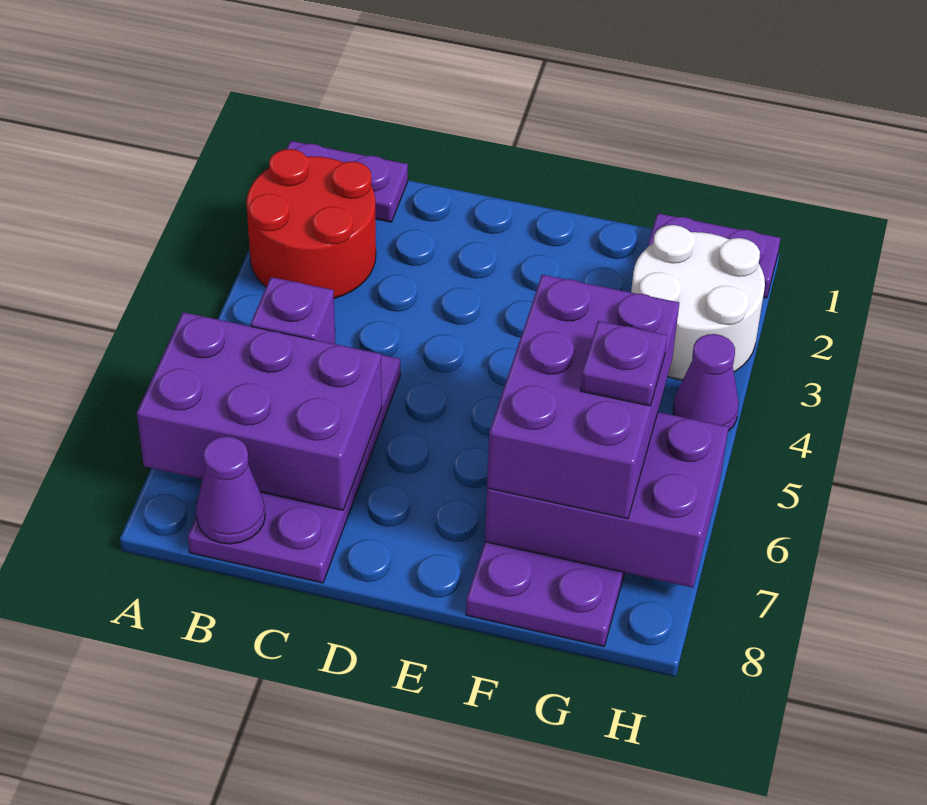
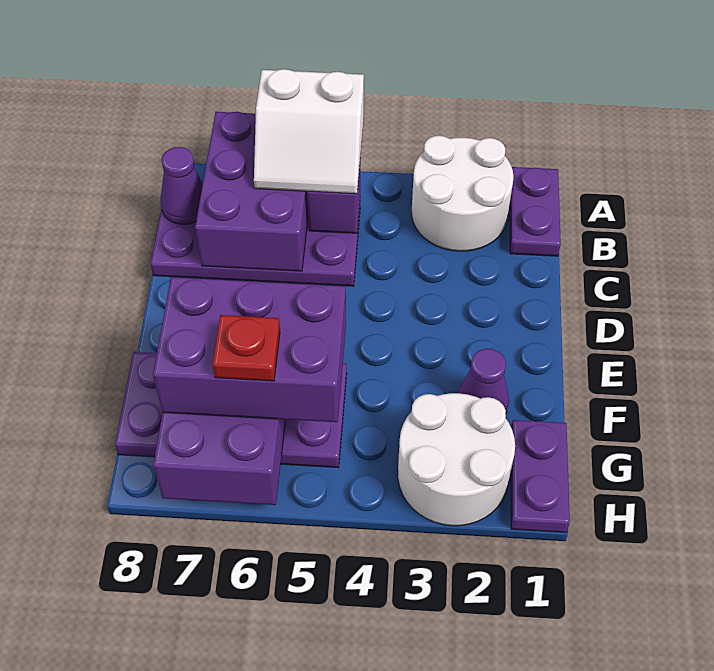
red 2x2 round brick [246,149,376,298] -> white 2x2 round brick [412,136,513,251]
none -> white 2x2 slope [254,69,364,194]
purple 1x1 plate [581,321,667,406] -> red 1x1 plate [213,315,280,381]
purple 1x1 cone [673,334,739,431] -> purple 1x1 cone moved to [458,349,509,413]

